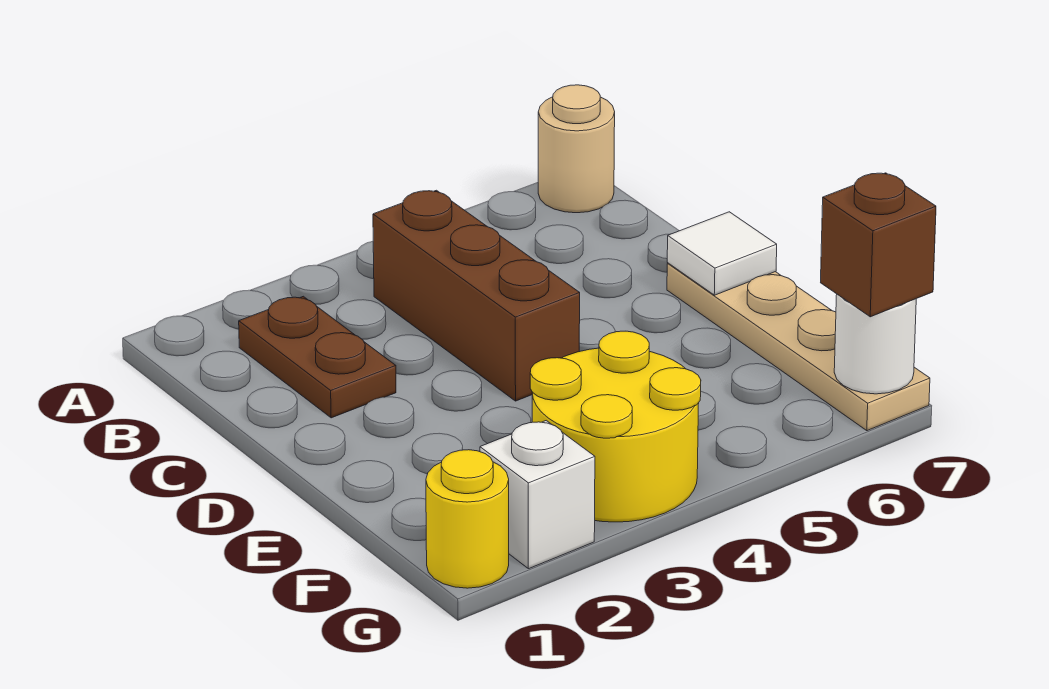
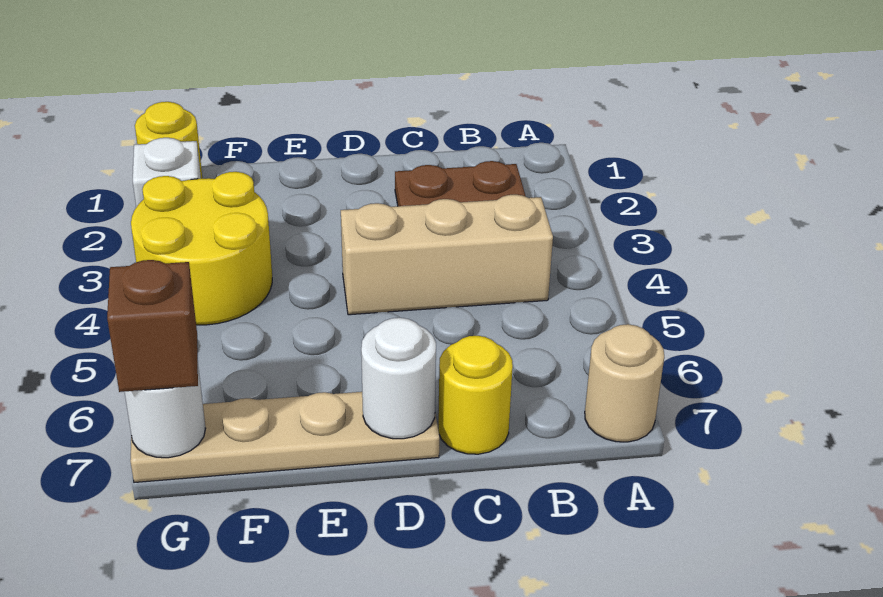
brown 1x3 brick [373,190,580,401] -> tan 1x3 brick [341,195,553,315]
none -> yellow 1x1 round brick [438,336,513,454]
white 1x1 tile [667,212,777,295] -> white 1x1 round brick [361,318,436,439]

